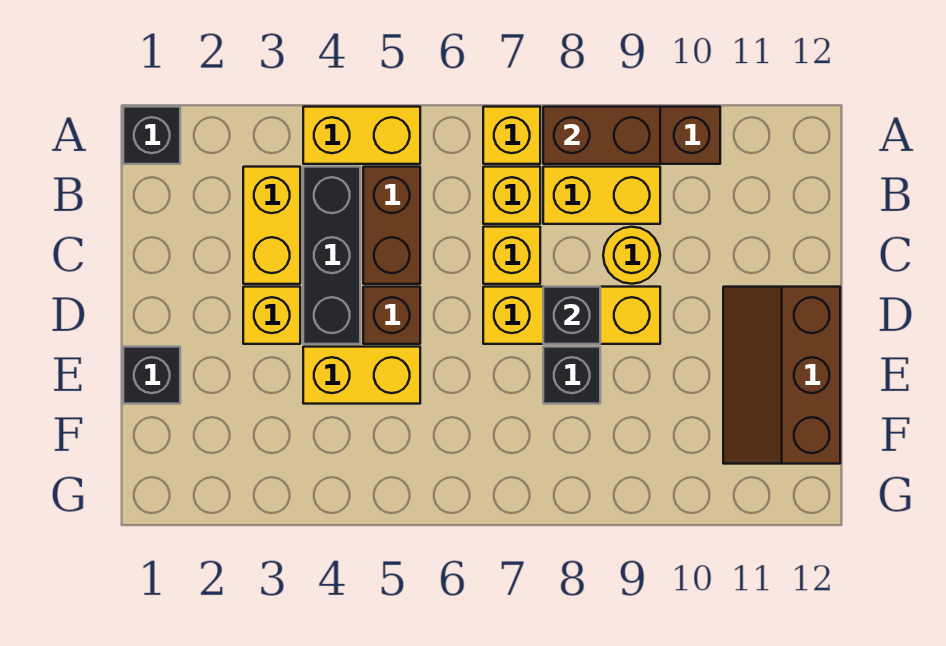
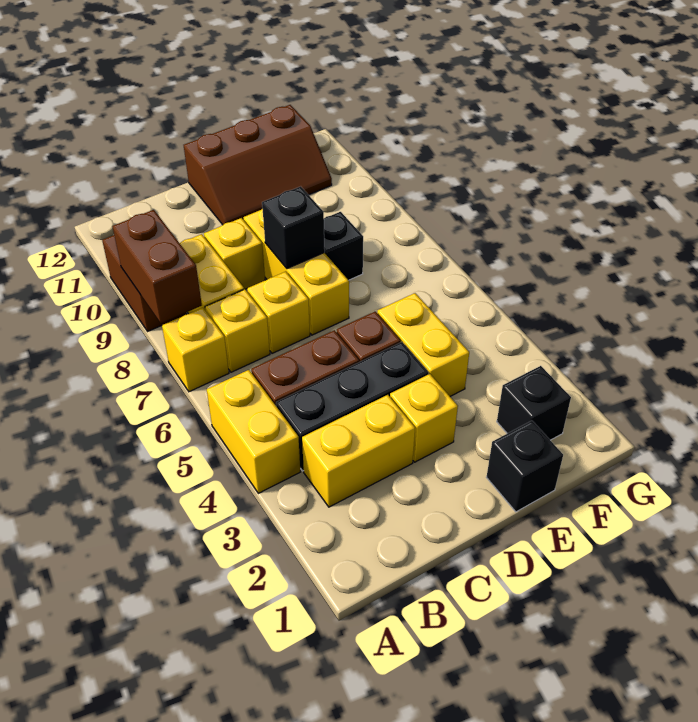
black 1x1 brick [123,107,180,164] -> black 1x1 brick moved to [497,366,571,440]
yellow 1x1 round brick [603,227,660,284] -> yellow 1x1 brick [204,218,265,289]

